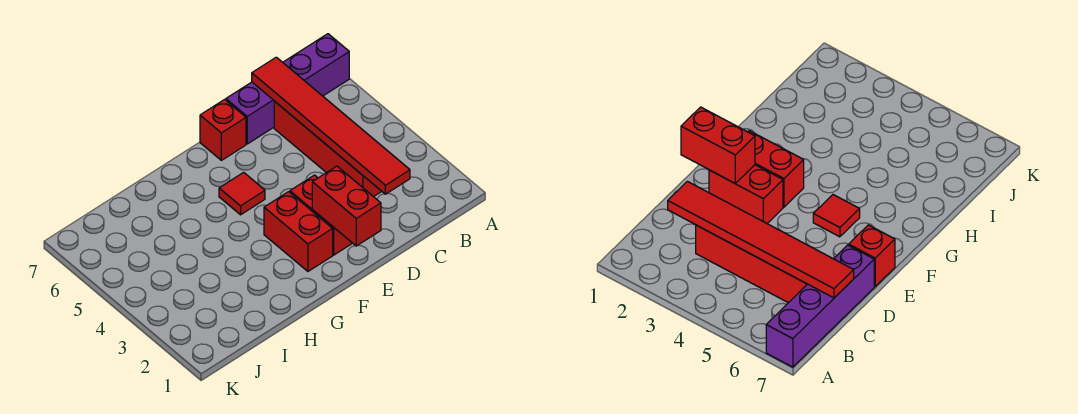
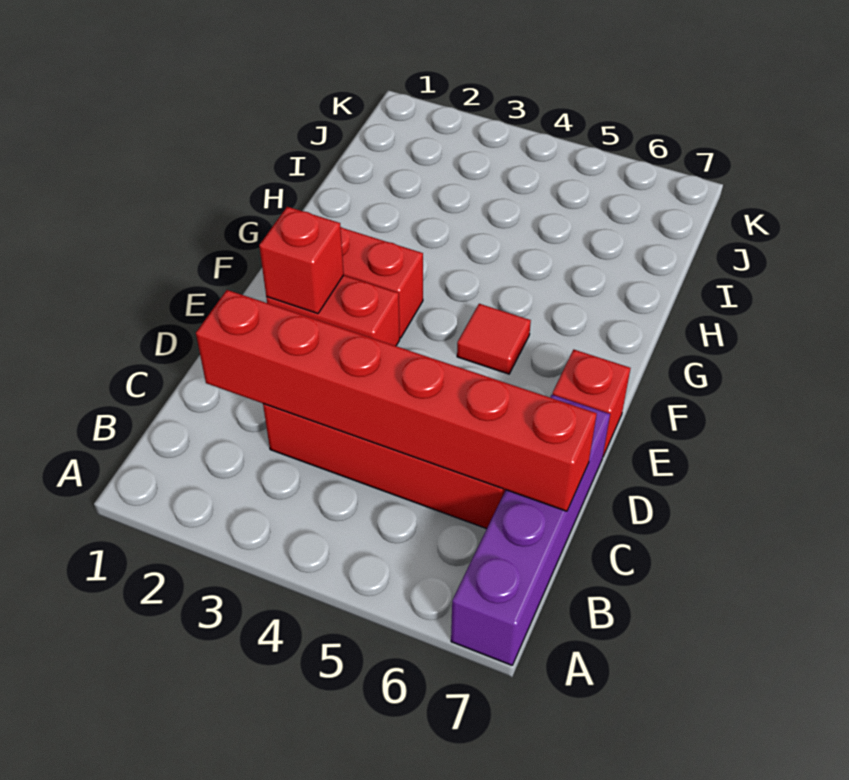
red 1x6 tile [252,57,410,194] -> red 1x6 brick [196,290,597,511]
red 1x2 brick [312,166,381,246] -> red 1x1 brick [259,207,344,314]

